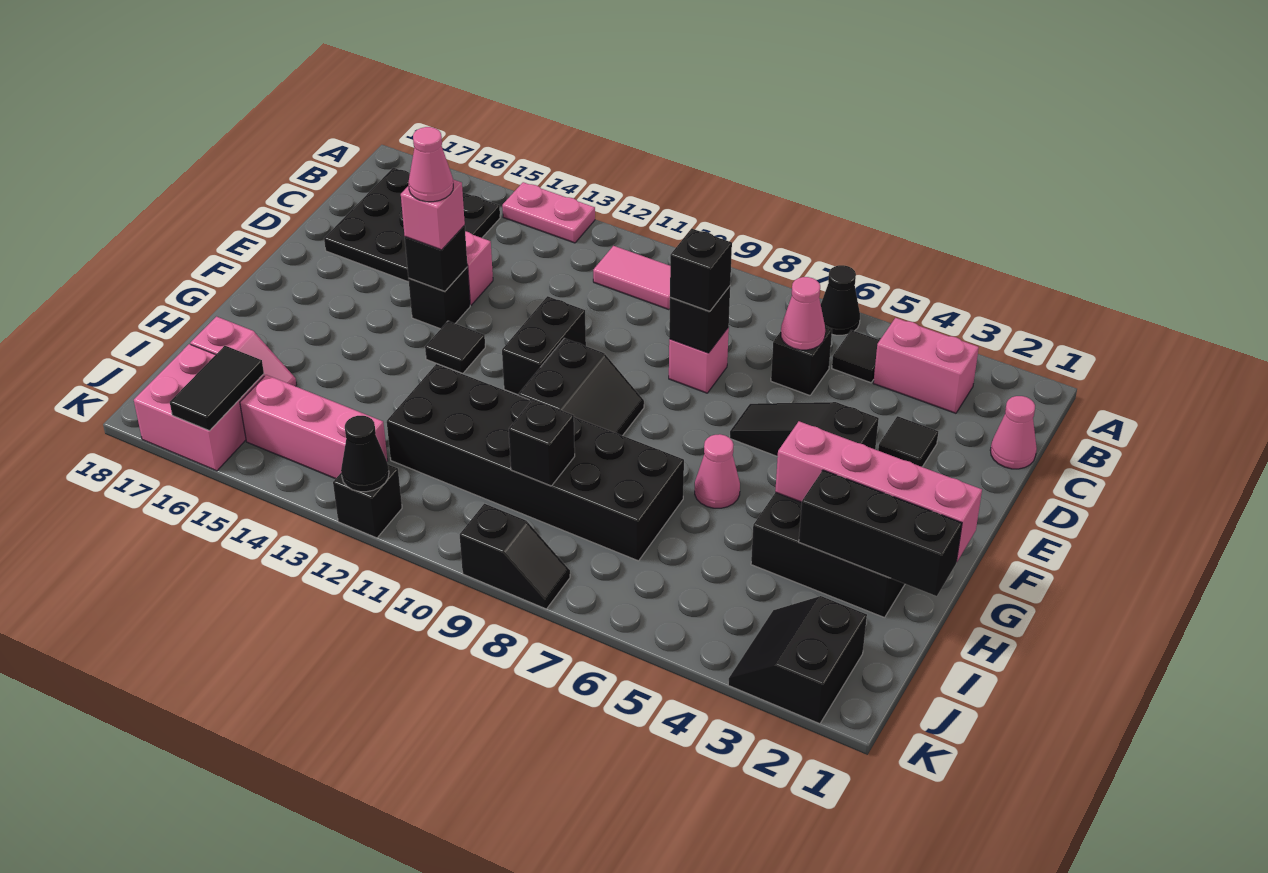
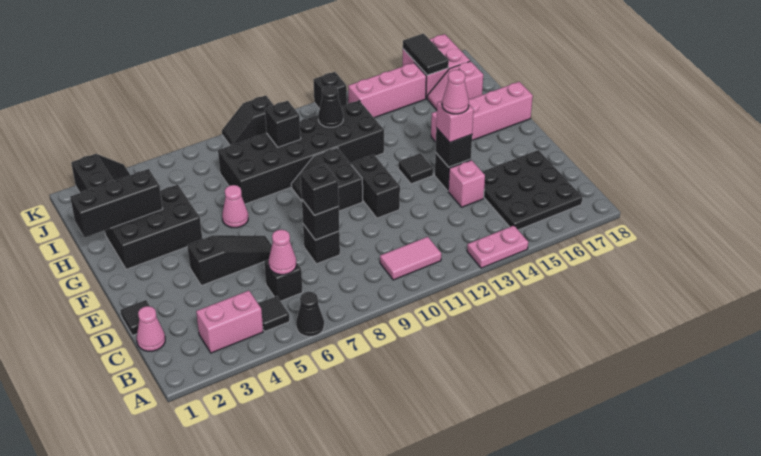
black 1x1 tile [878,416,938,467] -> black 1x1 tile moved to [120,300,150,336]
pink 1x1 brick [669,327,729,393] -> black 1x1 brick [303,224,340,264]
pink 1x4 brick [775,421,982,562] -> pink 1x4 brick moved to [431,82,533,142]
black 1x1 cone [341,416,389,492] -> black 1x1 cone moved to [318,86,343,127]

